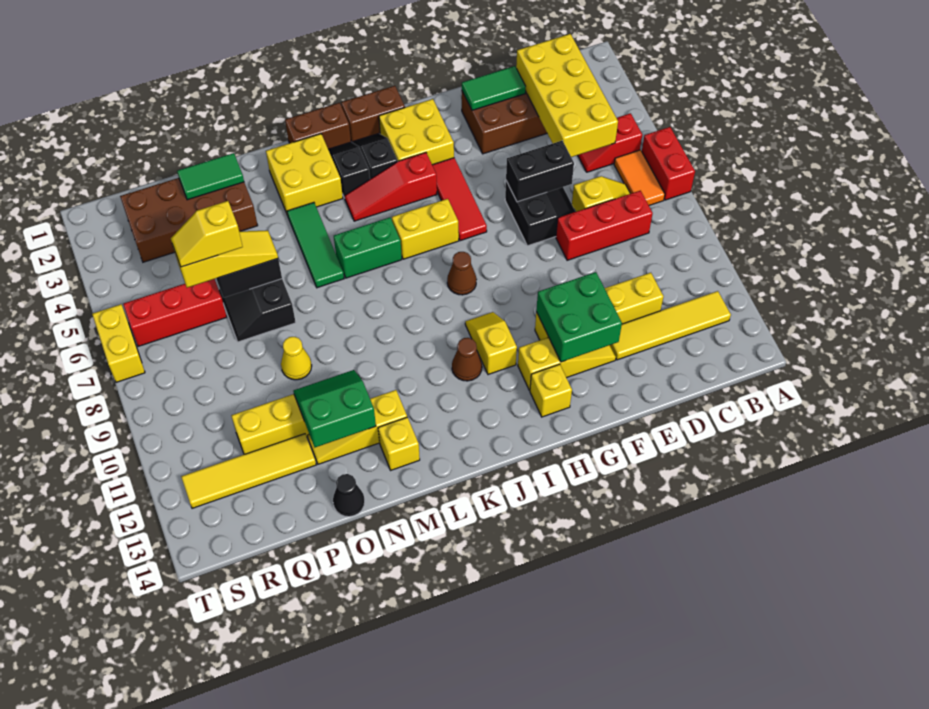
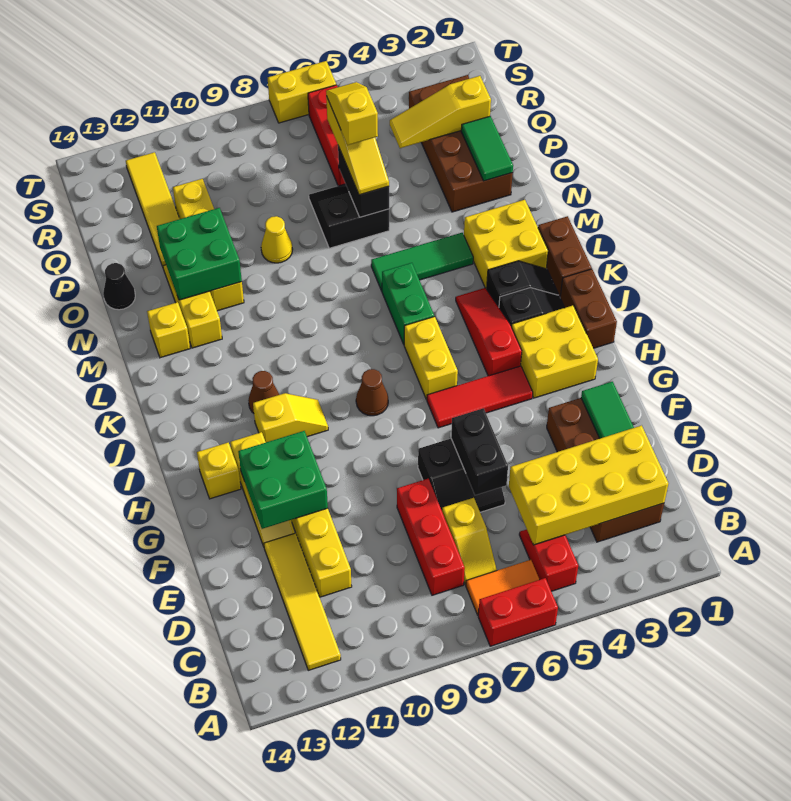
green 2x2 slope [293,370,376,447] -> green 2x2 brick [157,208,242,300]
none -> yellow 1x3 slope [390,76,491,148]

